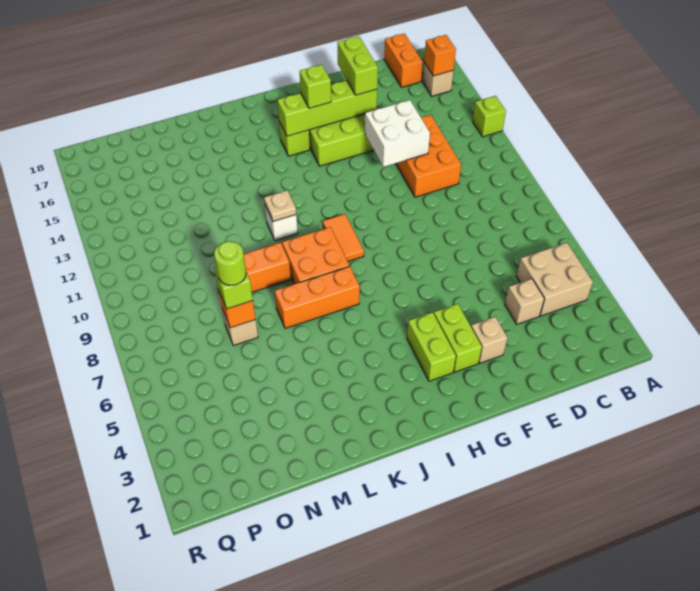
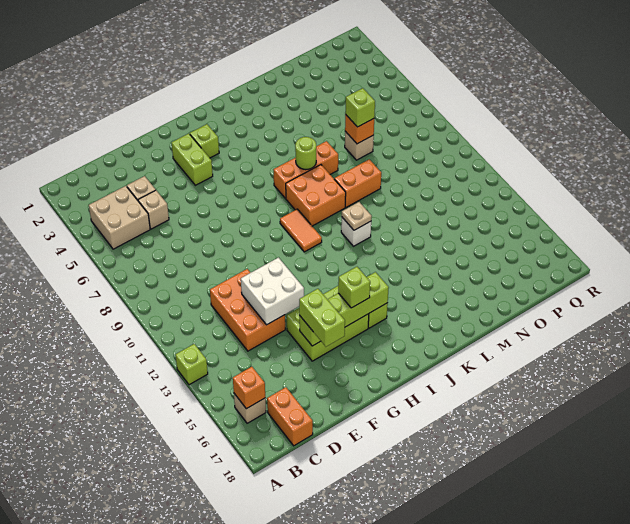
tan 1x1 brick [471,317,507,363] -> tan 1x1 brick moved to [138,190,169,229]
lime 1x2 brick [407,312,456,381] -> lime 1x1 brick [190,124,219,158]
lime 1x1 round brick [214,241,246,285] -> lime 1x1 round brick moved to [295,137,316,170]

